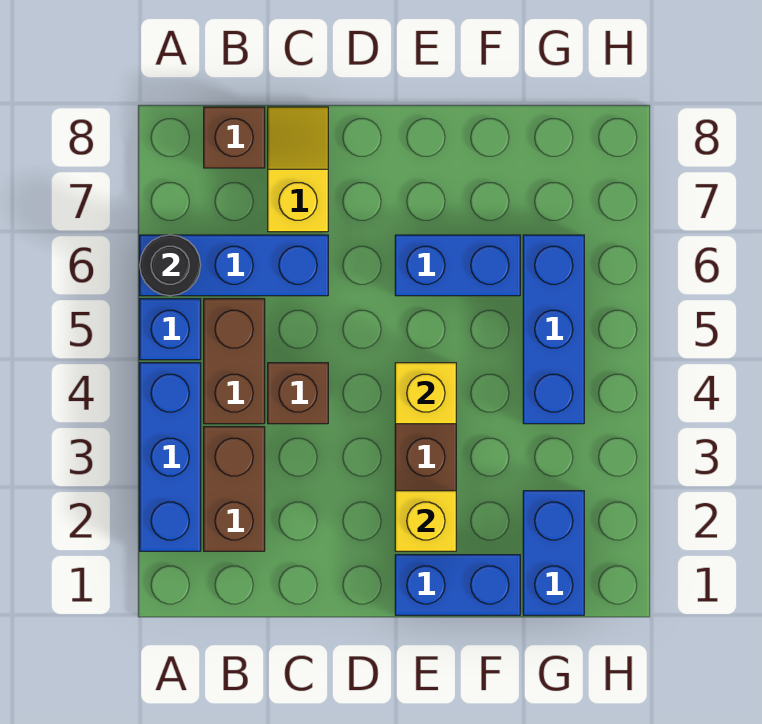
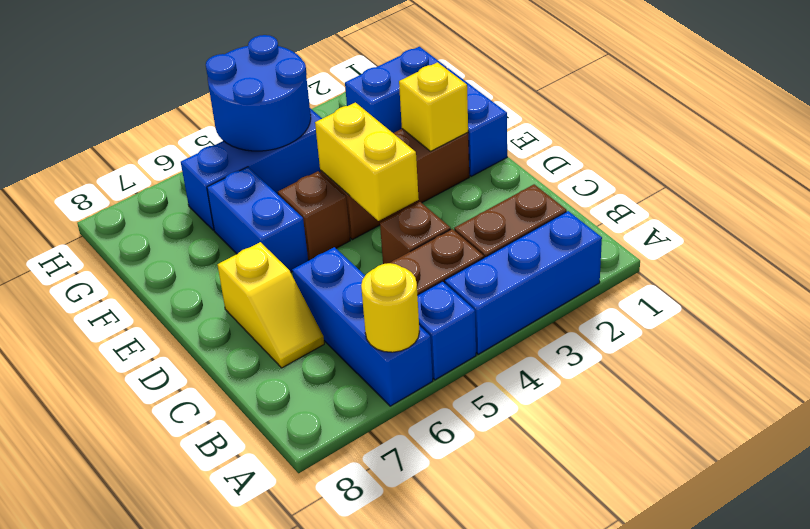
black 1x1 round brick [140,235,201,296] -> yellow 1x1 round brick [361,263,420,352]
brown 1x1 brick [204,107,265,168] -> brown 1x1 brick moved to [278,171,350,260]
yellow 1x2 slope [268,107,328,232] -> yellow 1x2 slope turned to [218,242,324,368]
yellow 1x1 brick [395,363,456,424] -> yellow 1x2 brick [315,103,419,221]
none -> blue 2x2 round brick [206,35,311,151]

